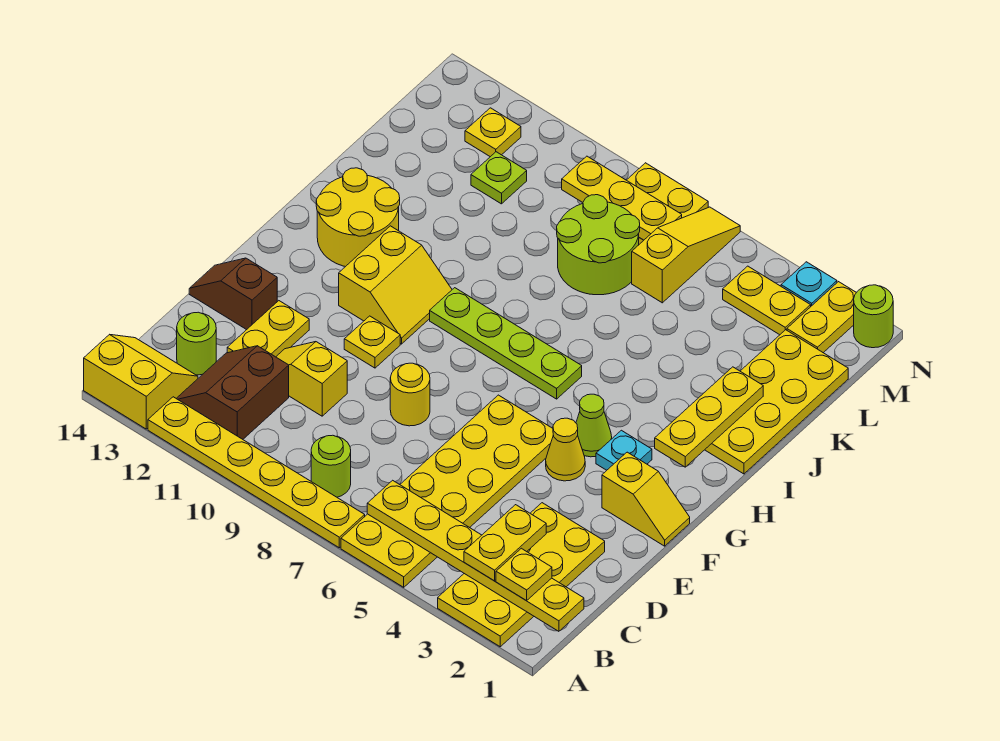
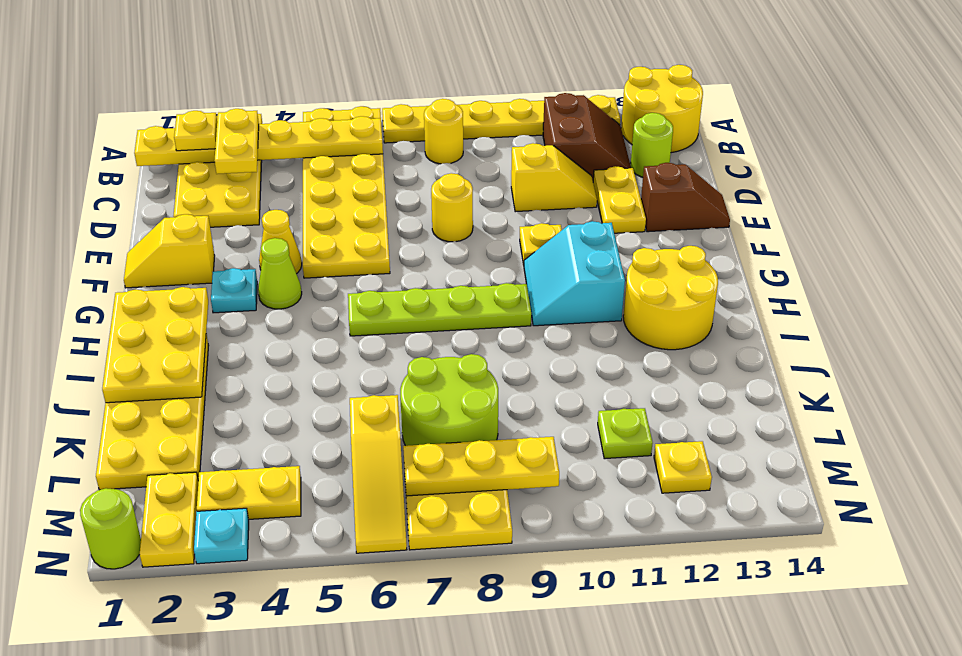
yellow 2x2 slope [84,335,198,429] -> yellow 2x2 round brick [621,65,703,153]
lime 1x1 round brick [311,435,351,497] -> yellow 1x1 round brick [424,99,463,164]
yellow 2x2 slope [339,226,452,344] -> cyan 2x2 slope [524,221,625,326]
yellow 1x3 plate [655,367,763,467] -> yellow 2x3 plate [102,287,208,403]

